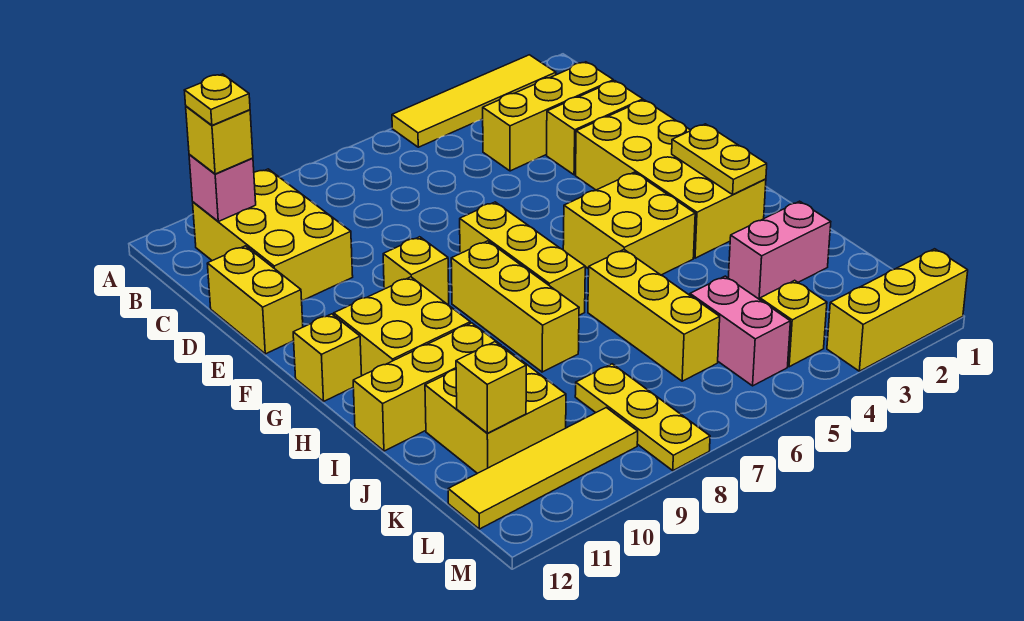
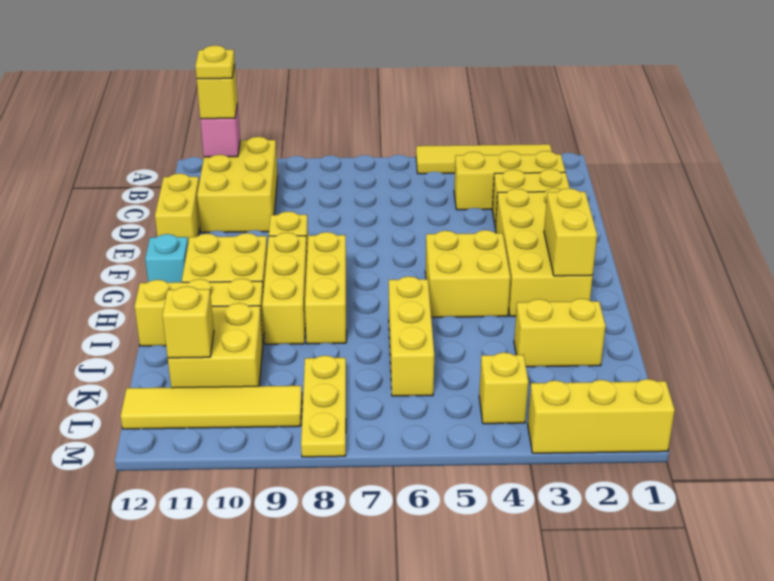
yellow 1x3 brick [460,202,585,315] -> yellow 1x3 brick moved to [262,233,307,344]
yellow 1x2 plate [672,124,767,195] -> yellow 1x2 brick [544,188,597,276]
yellow 1x1 brick [293,314,362,401] -> cyan 1x1 brick [145,234,188,283]
pink 1x2 brick [728,201,831,300] -> yellow 1x2 brick [514,299,606,367]
pink 1x2 brick [690,276,790,386] -> none

